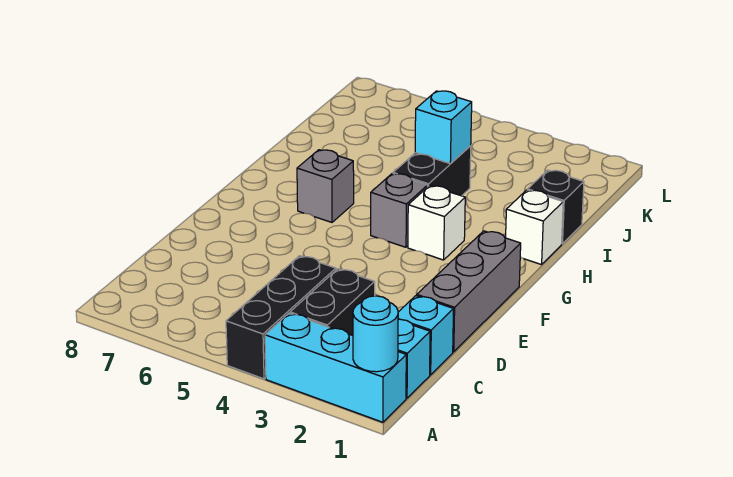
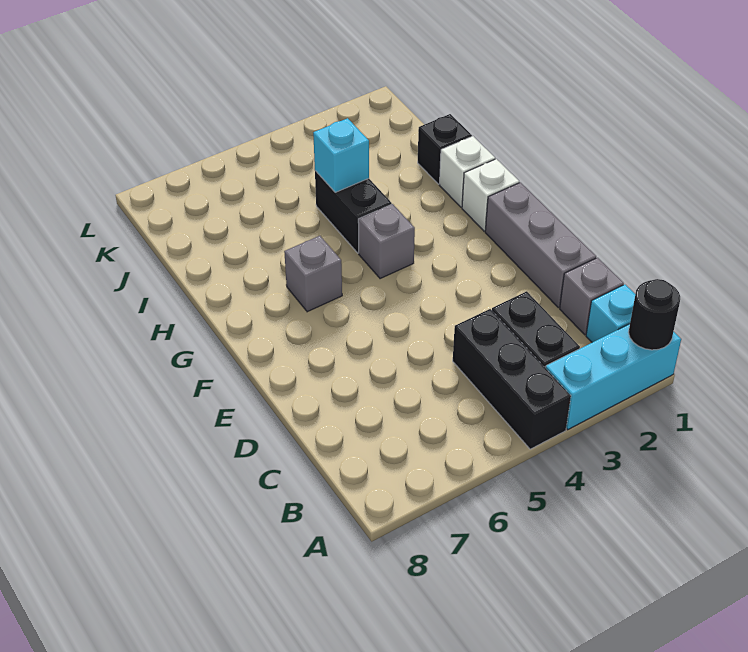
cyan 1x1 round brick [353,296,398,372] -> black 1x1 round brick [629,279,680,350]
cyan 1x1 brick [398,296,454,375] -> grey 1x1 brick [560,258,624,335]
white 1x1 brick [408,186,465,260] -> white 1x1 brick moved to [462,159,519,231]

